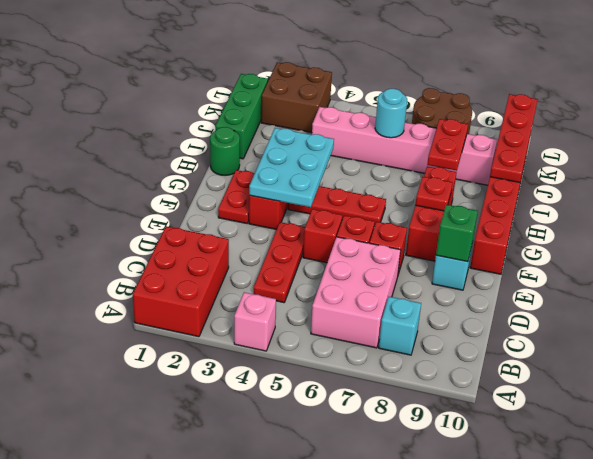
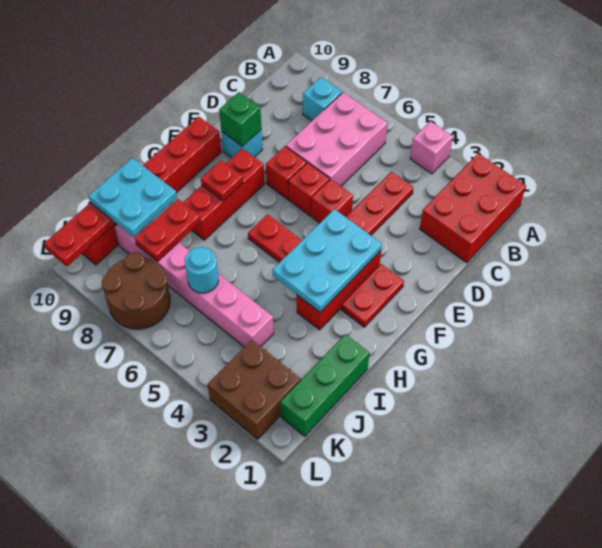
green 1x1 round brick [210,127,240,176] -> none
none -> cyan 2x2 plate [88,158,177,237]

